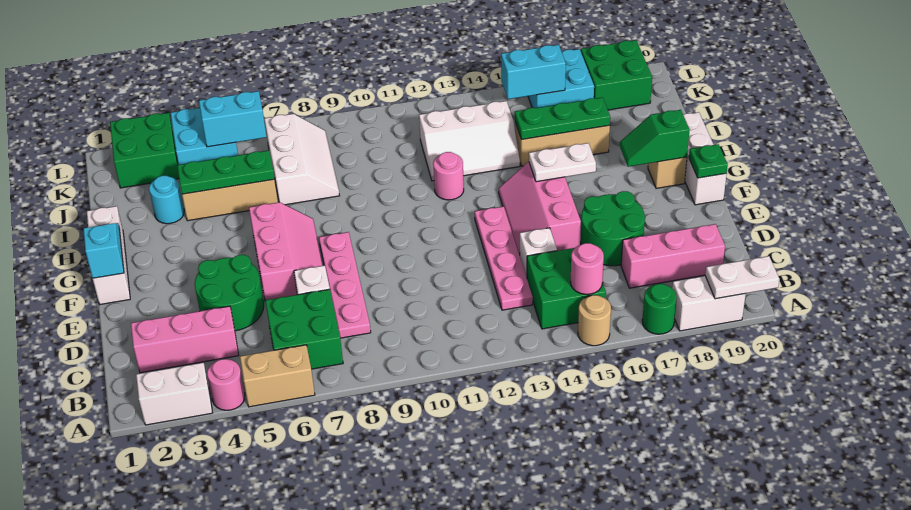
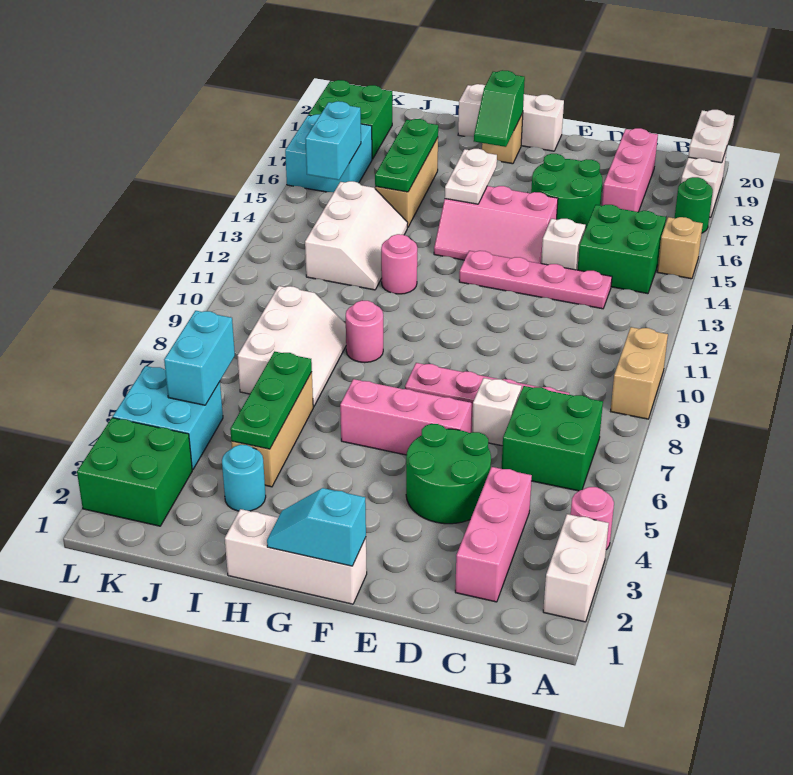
tan 1x2 brick [240,345,315,407] -> tan 1x2 brick moved to [611,327,668,419]
tan 1x1 round brick [578,295,611,346] -> tan 1x1 brick [657,217,703,279]
pink 1x1 round brick [571,243,604,294] -> pink 1x1 round brick moved to [346,301,383,363]
green 1x1 plate [689,144,728,178] -> none
white 2x3 slope [264,114,339,205] -> white 2x3 slope turned to [237,286,346,407]

